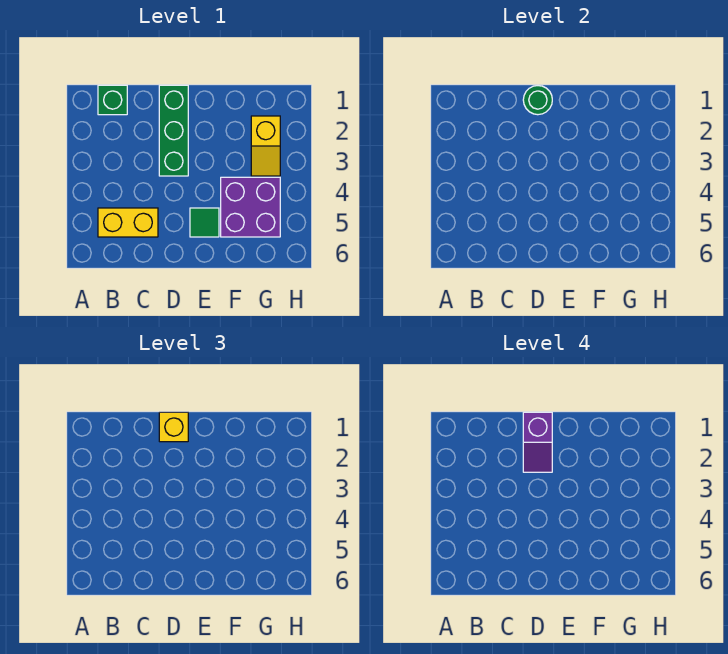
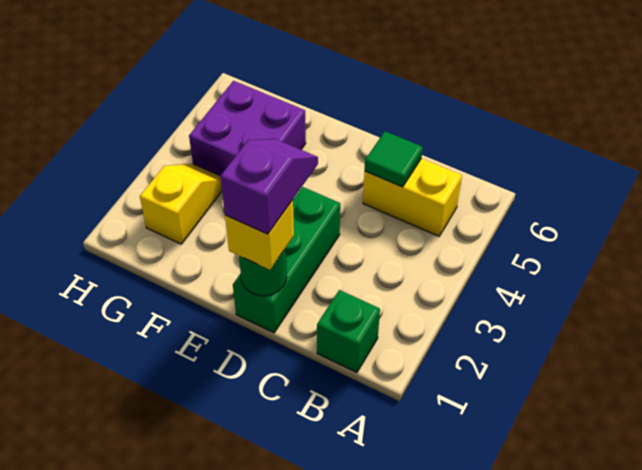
green 1x1 tile [190,208,219,237] -> green 1x1 tile moved to [365,131,423,187]

